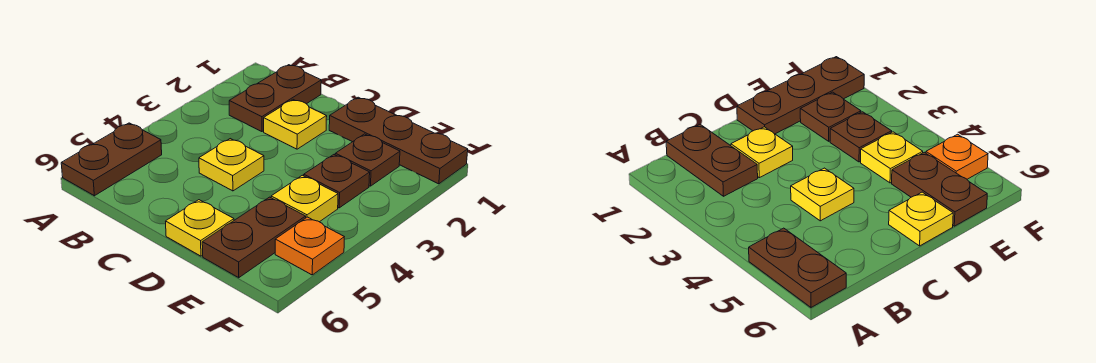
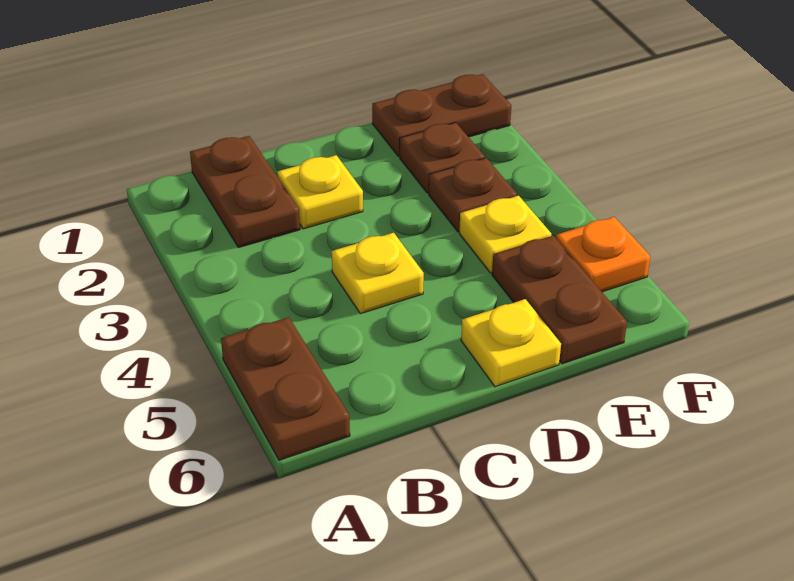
brown 1x3 plate [329,97,468,184] -> brown 1x2 plate [372,74,511,156]

